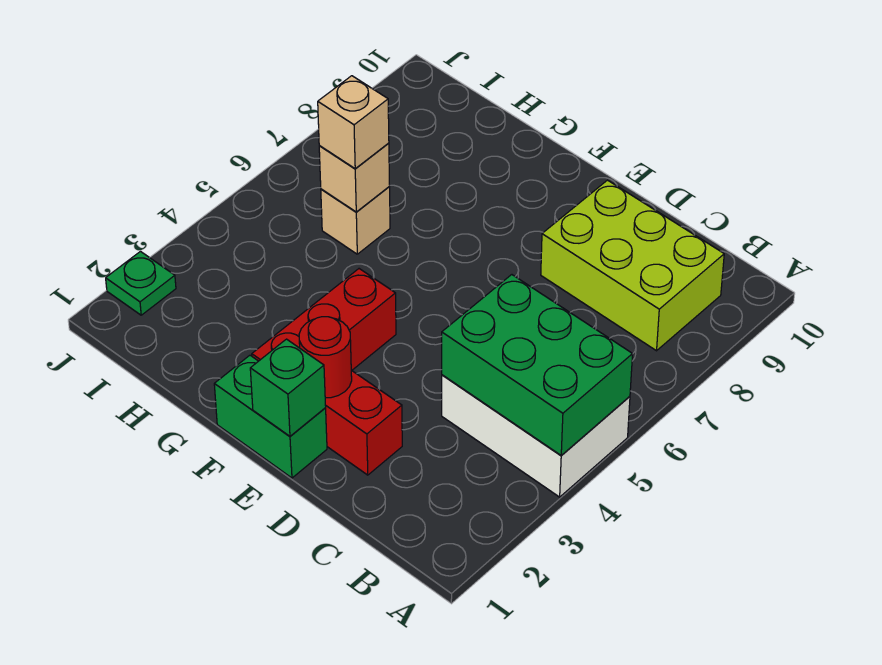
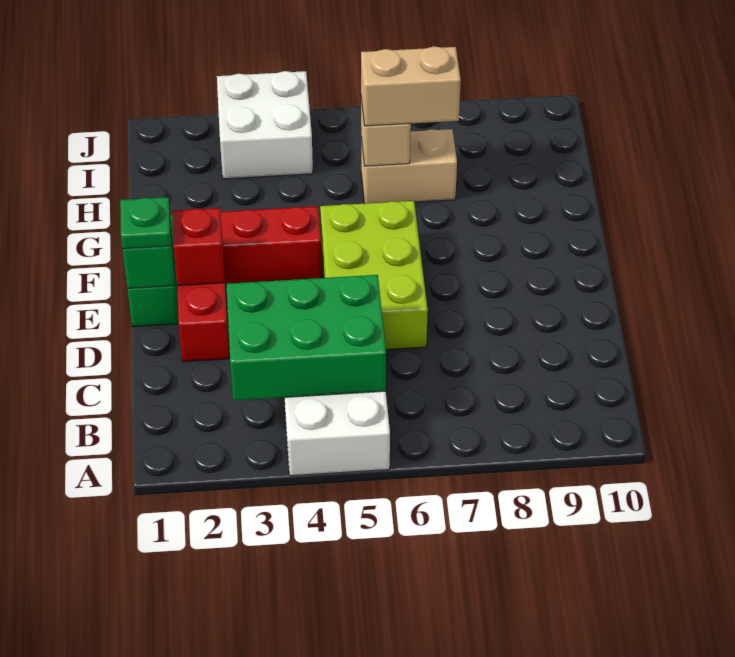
green 2x3 brick [442,275,633,456] -> green 2x3 brick turned to [226,275,386,400]
lime 2x3 brick [541,180,724,351] -> lime 2x3 brick moved to [320,201,428,349]
red 1x1 round brick [299,317,352,398] -> red 1x1 brick [172,208,225,286]
tan 1x1 brick [321,187,390,254] -> tan 1x2 brick [361,129,457,203]
tan 1x1 brick [318,76,389,169] -> tan 1x2 brick [361,46,461,126]
none -> white 2x2 brick [217,71,313,179]
green 1x1 plate [106,252,176,315] -> green 1x1 plate moved to [120,197,171,249]

